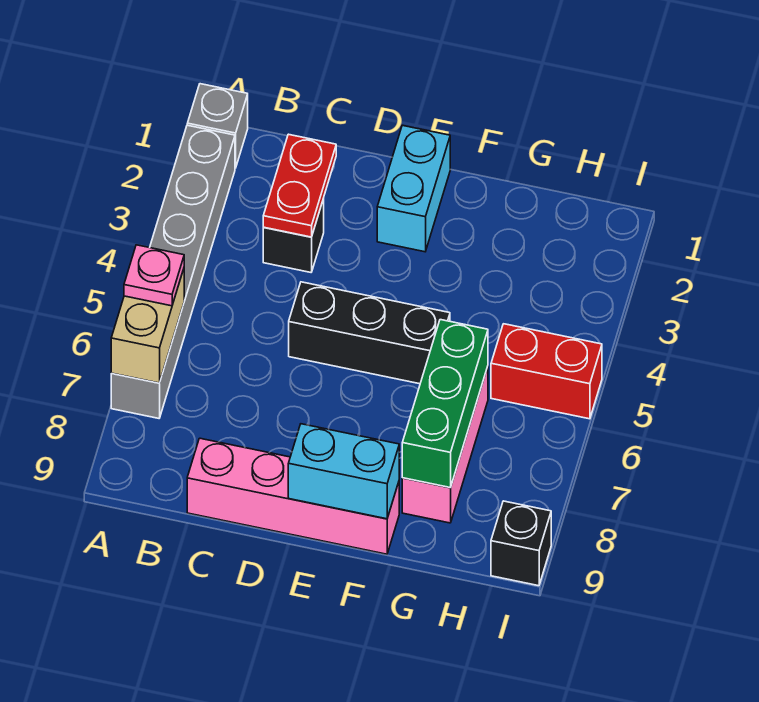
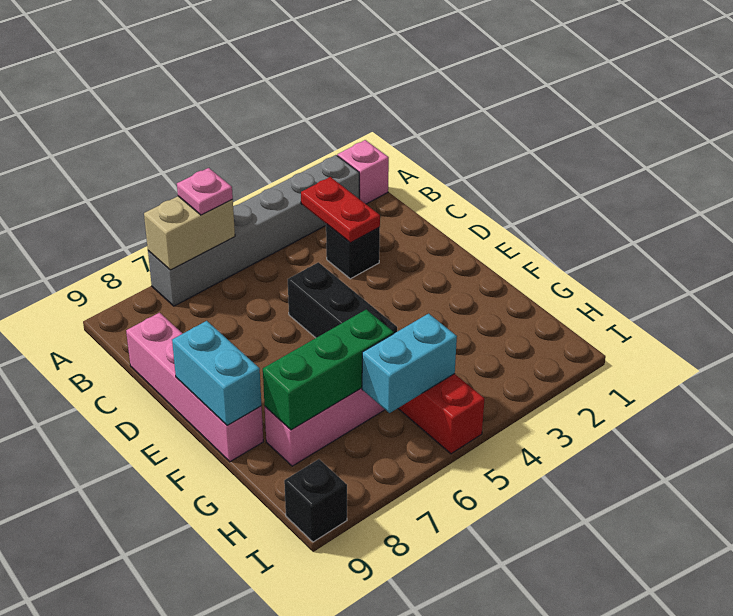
grey 1x1 brick [187,84,248,168] -> pink 1x1 brick [337,140,389,204]
red 1x2 plate [263,134,336,237] -> red 1x2 plate turned to [301,177,380,243]
cyan 1x2 brick [377,125,450,252] -> cyan 1x2 brick moved to [362,314,457,413]

